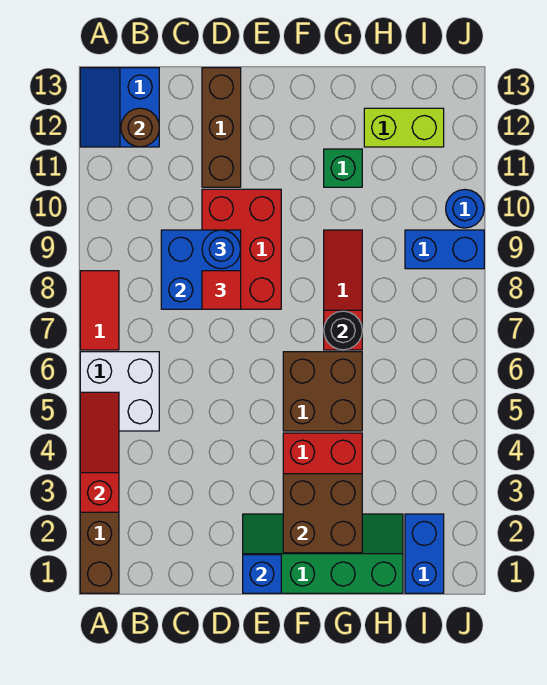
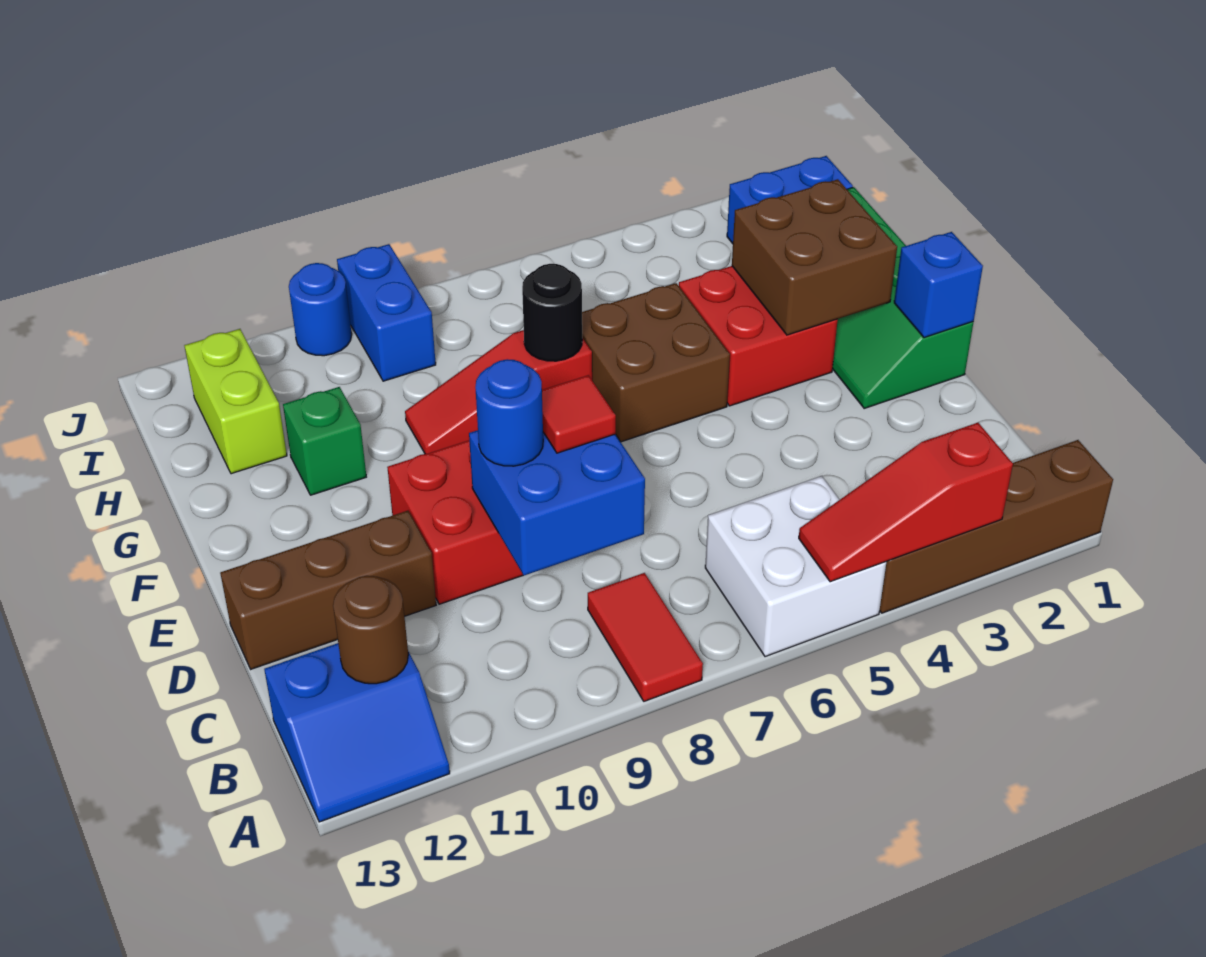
red 1x2 tile [80,271,119,350] -> red 1x2 tile turned to [588,573,703,701]

